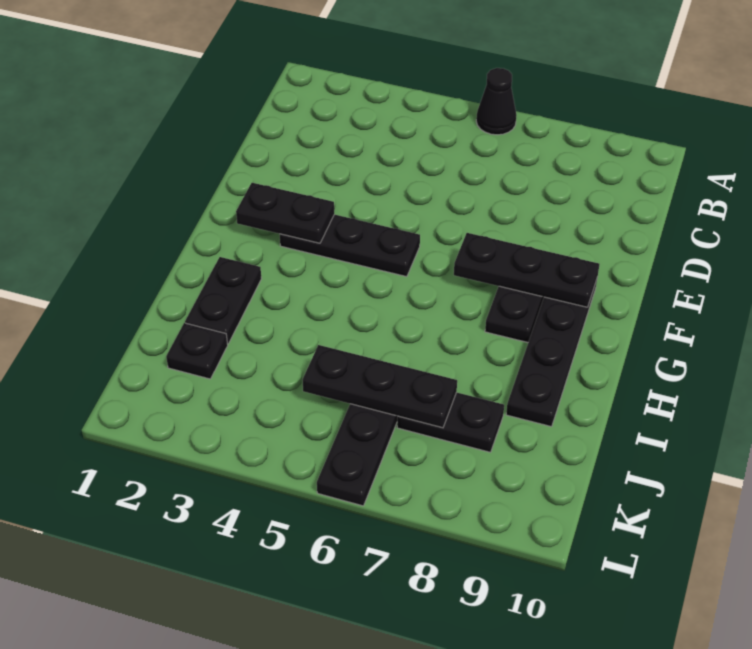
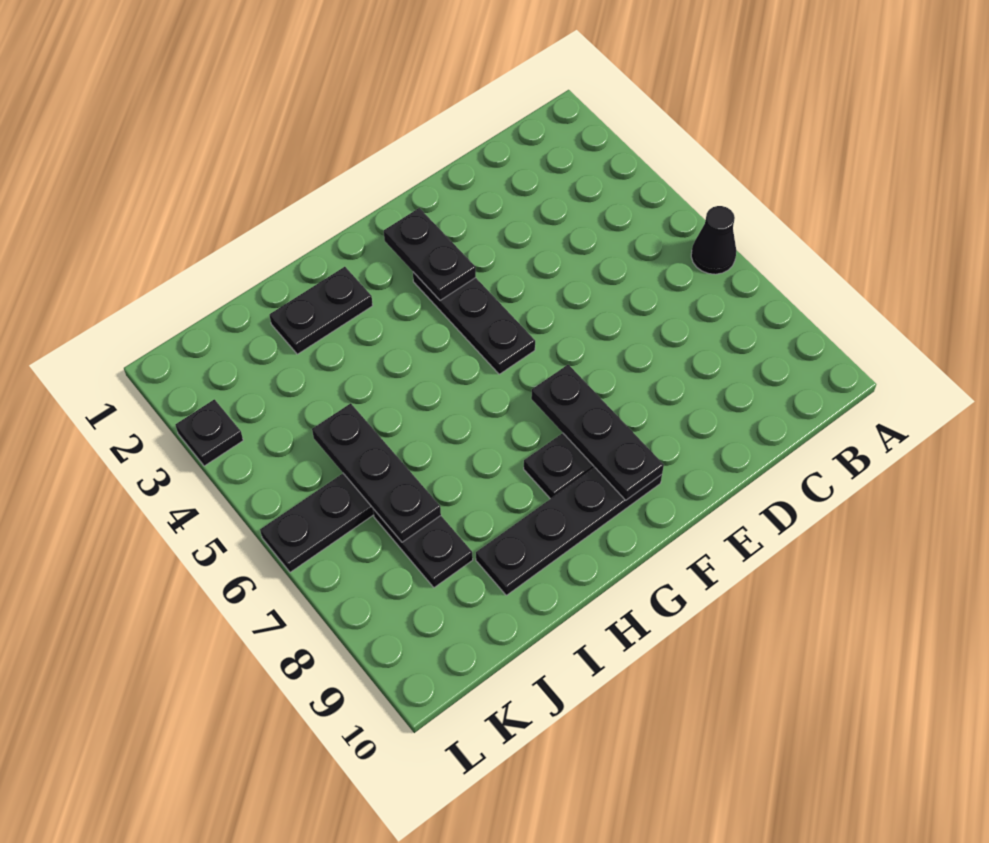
black 1x1 plate [166,323,228,379] -> black 1x1 plate moved to [175,399,243,466]

